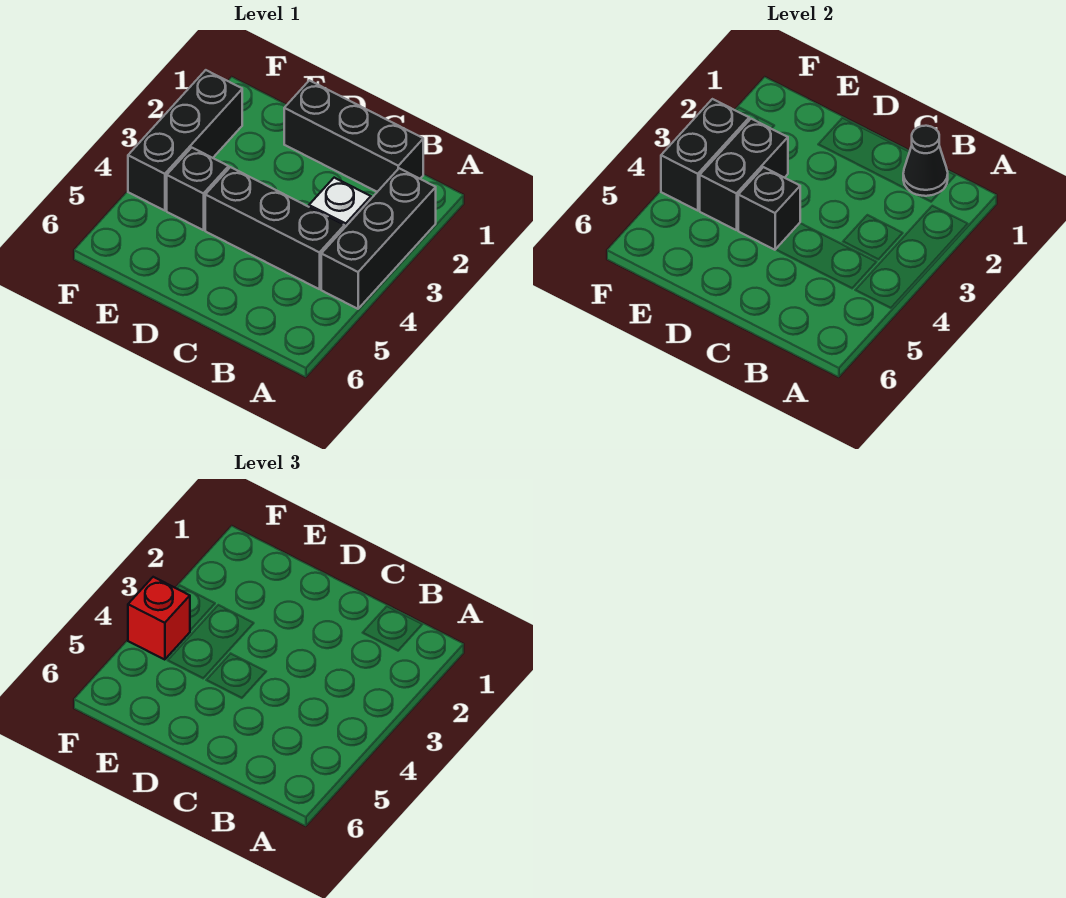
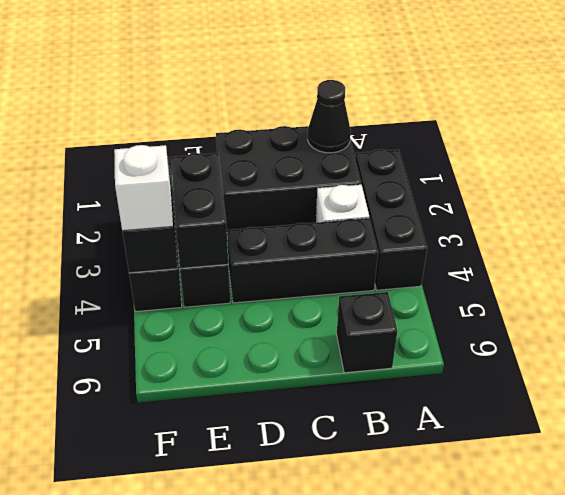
black 1x3 brick [284,80,423,192] -> black 2x3 brick [216,126,361,230]
black 1x1 brick [738,167,800,250] -> black 1x1 brick moved to [337,292,397,373]
red 1x1 brick [128,577,190,660] -> white 1x1 brick [114,145,173,231]

